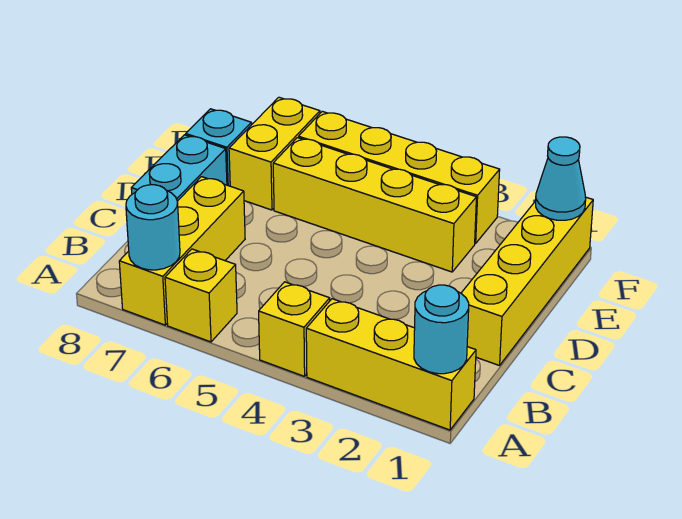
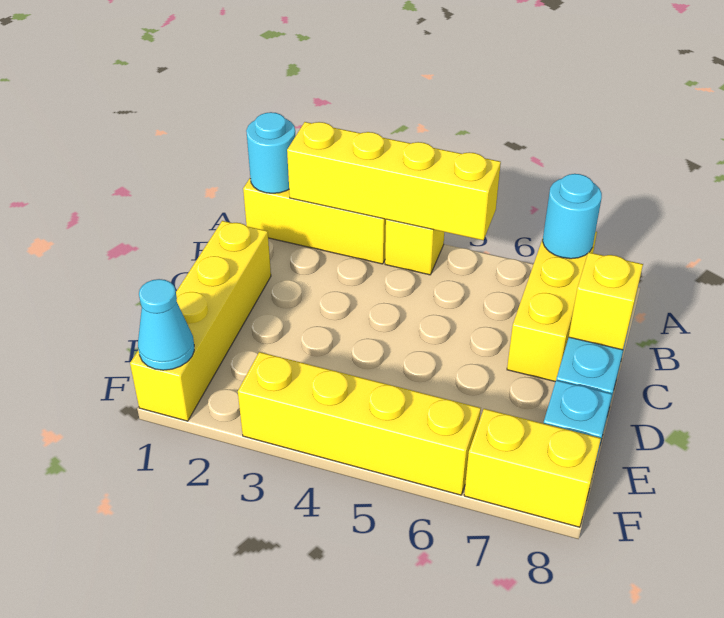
yellow 1x1 brick [165,249,237,342] -> yellow 1x1 brick moved to [569,252,643,350]
yellow 1x4 brick [273,138,476,272] -> yellow 1x4 brick moved to [287,122,501,240]
yellow 1x2 brick [229,97,320,210] -> yellow 1x2 brick turned to [464,409,601,527]

